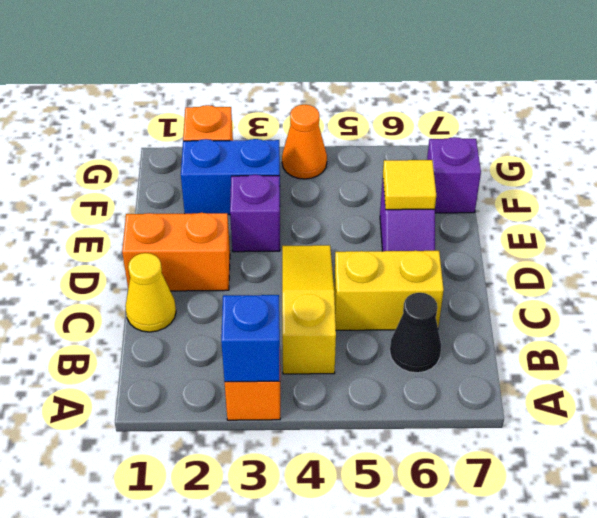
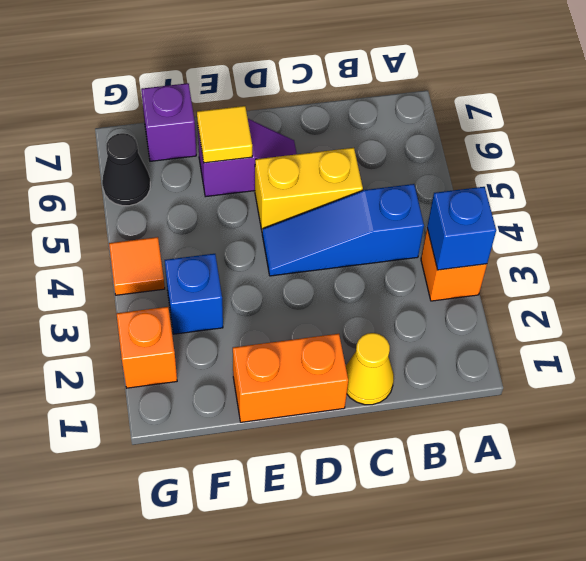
yellow 1x3 slope [282,245,336,374] -> blue 1x3 slope [262,184,424,276]
black 1x1 cone [390,293,441,373] -> black 1x1 cone moved to [102,133,150,206]
yellow 1x2 brick [334,251,444,330] -> yellow 1x2 brick turned to [255,148,363,230]
orange 1x2 brick [122,213,230,291] -> orange 1x2 brick turned to [233,334,348,422]
purple 1x1 brick [230,175,280,252] -> none
blue 1x2 brick [181,139,280,215] -> blue 1x1 brick [165,254,223,334]
orange 1x1 cone [282,105,327,179] -> orange 1x1 tile [109,237,165,295]

